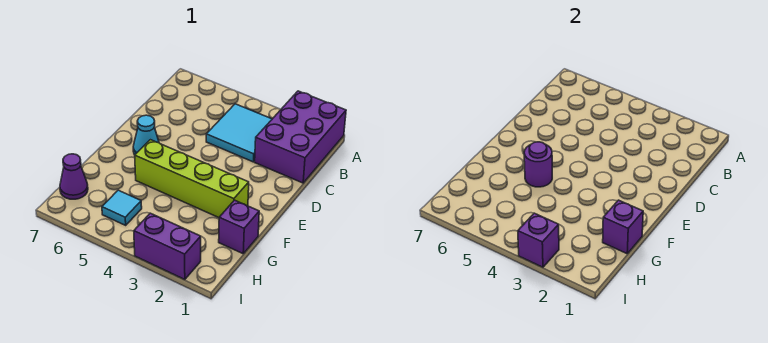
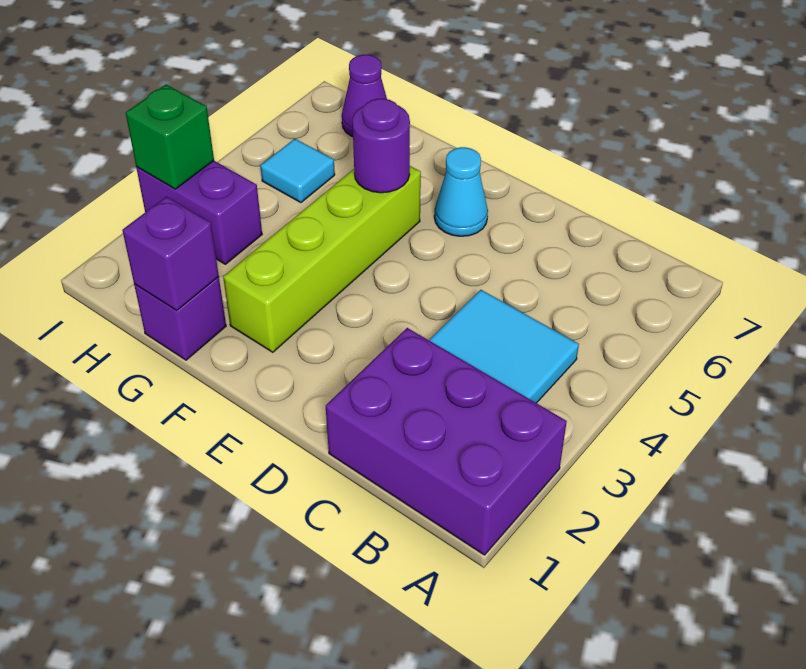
purple 1x2 brick [134,213,201,280] -> purple 1x2 brick turned to [136,161,262,264]
purple 1x1 brick [518,213,559,267] -> green 1x1 brick [126,85,214,189]

